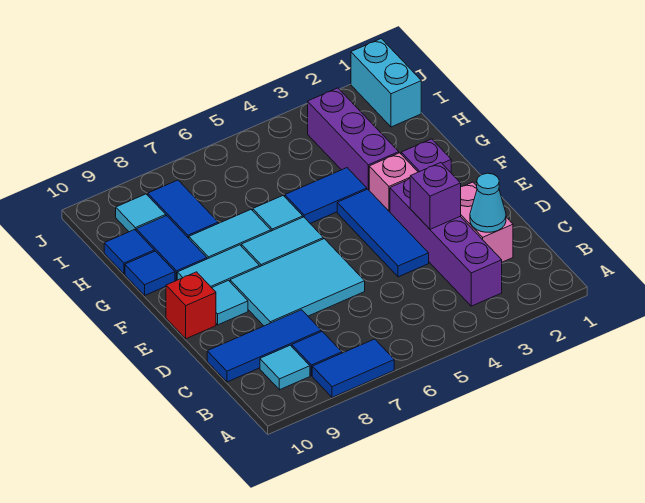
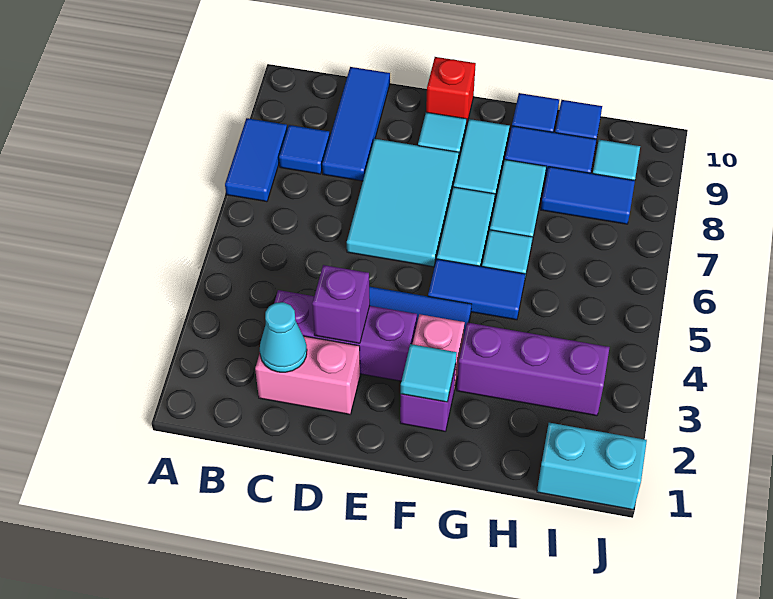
purple 1x4 brick [390,179,502,306] -> purple 1x3 brick [274,290,417,381]
cyan 1x1 tile [260,345,310,390] -> cyan 1x1 tile moved to [401,344,457,402]
blue 1x2 tile [285,168,367,223] -> blue 1x2 tile turned to [428,259,525,320]

